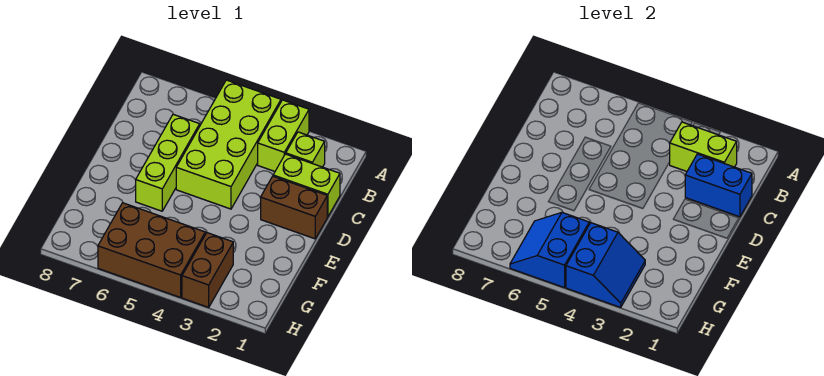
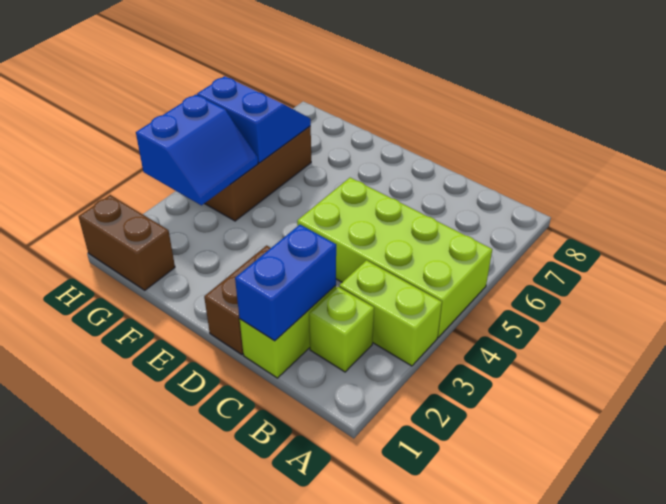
lime 1x2 brick [670,122,737,171] -> none
lime 1x3 brick [136,114,200,211] -> none
brown 1x2 brick [182,233,233,307] -> brown 1x2 brick moved to [79,195,175,290]
blue 2x2 slope [566,223,645,307] -> blue 2x2 slope turned to [136,94,258,205]

